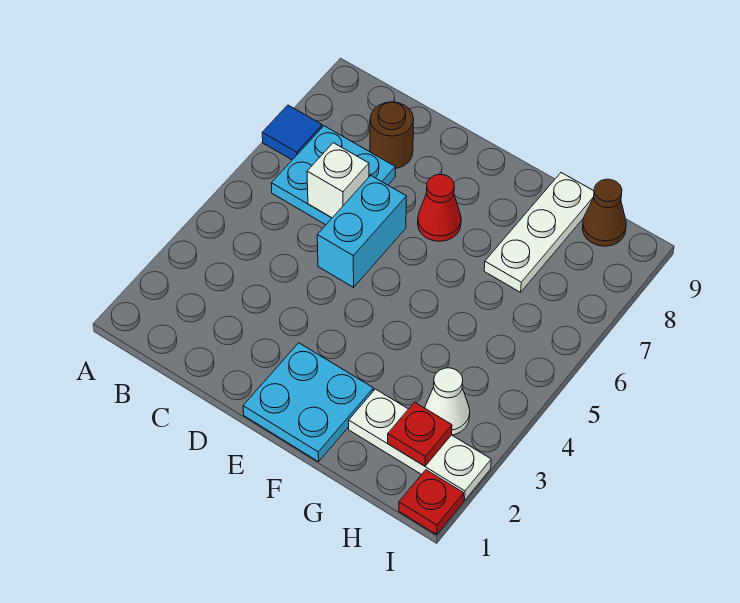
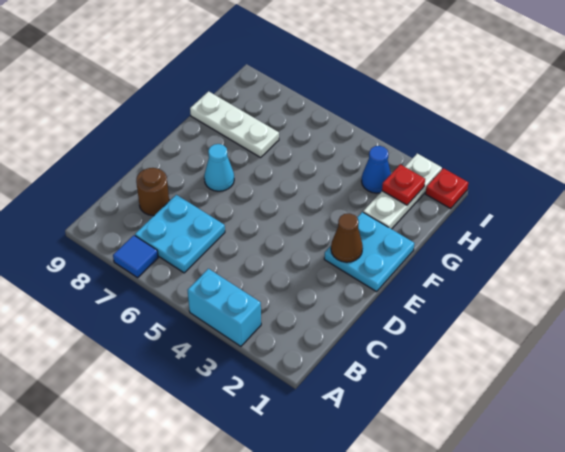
white 1x1 brick [307,143,369,218] -> none
cyan 1x2 brick [317,175,406,287] -> cyan 1x2 brick moved to [188,269,261,346]
red 1x1 cone [418,175,461,241] -> cyan 1x1 cone [204,144,234,191]
white 1x1 cone [425,368,470,435] -> blue 1x1 cone [362,146,391,193]
brown 1x1 cone [582,179,626,246] -> brown 1x1 cone moved to [331,213,363,262]

